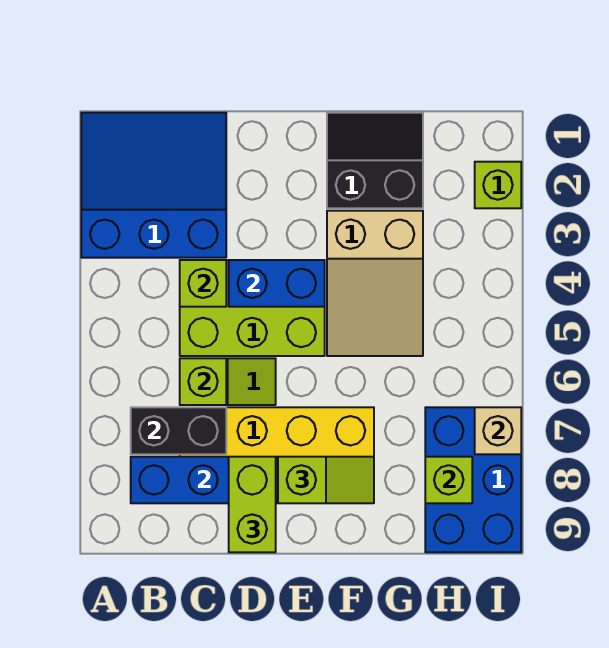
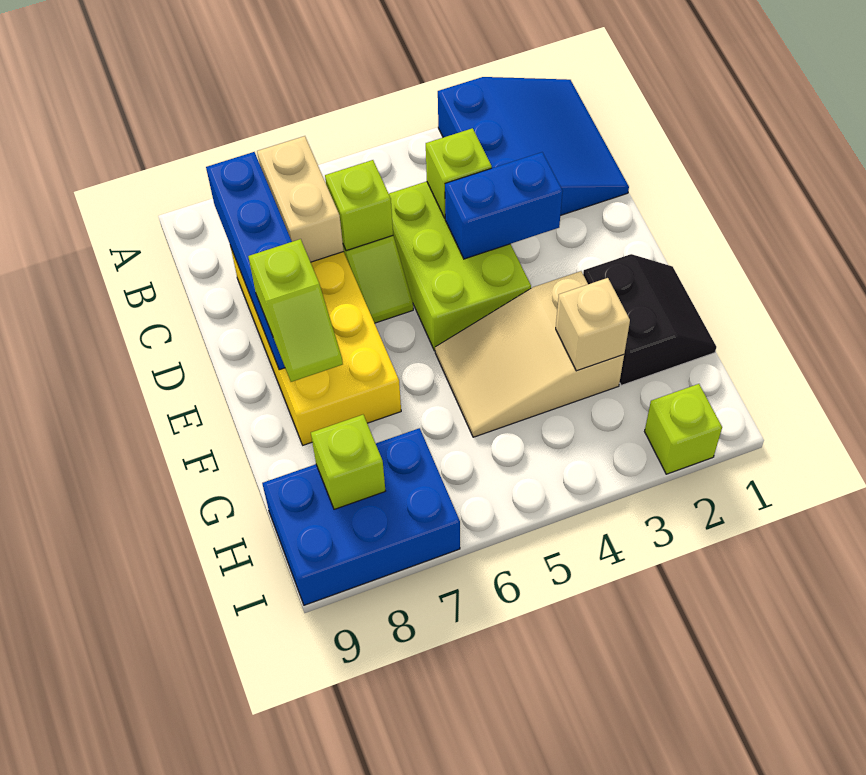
black 1x2 brick [131,407,226,454] -> tan 1x2 brick [257,136,344,262]
blue 1x2 brick [229,260,325,307] -> blue 1x2 brick turned to [445,152,563,259]
lime 1x2 brick [229,457,276,552] -> none
tan 1x1 brick [475,407,521,454] -> tan 1x1 brick moved to [556,278,630,371]

